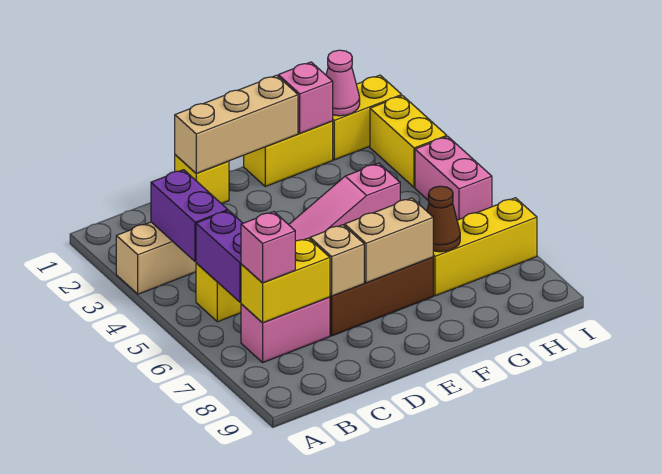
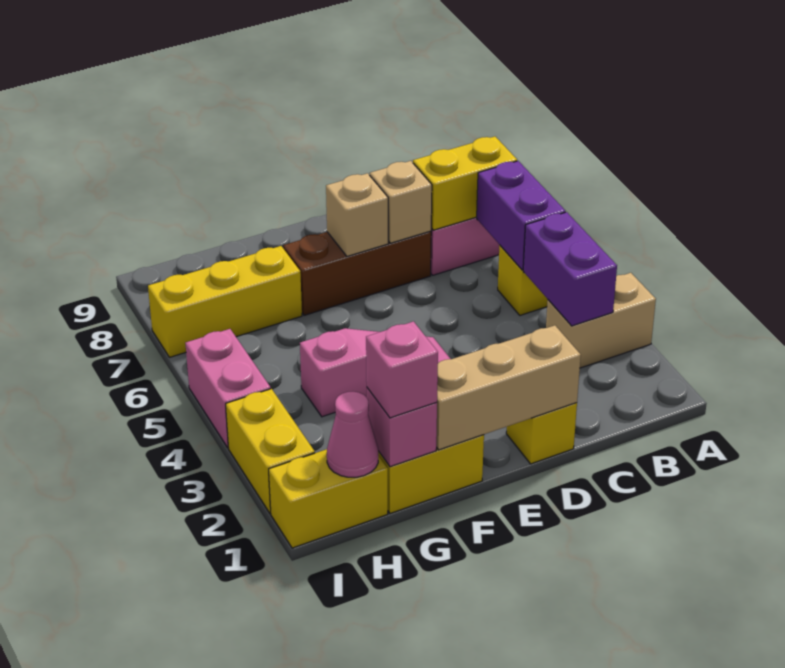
pink 1x1 brick [241,212,295,283] -> pink 1x1 brick moved to [366,321,438,418]
tan 1x2 brick [345,198,433,283] -> tan 1x1 brick [326,173,388,256]
brown 1x1 cone [427,186,460,252] -> none

